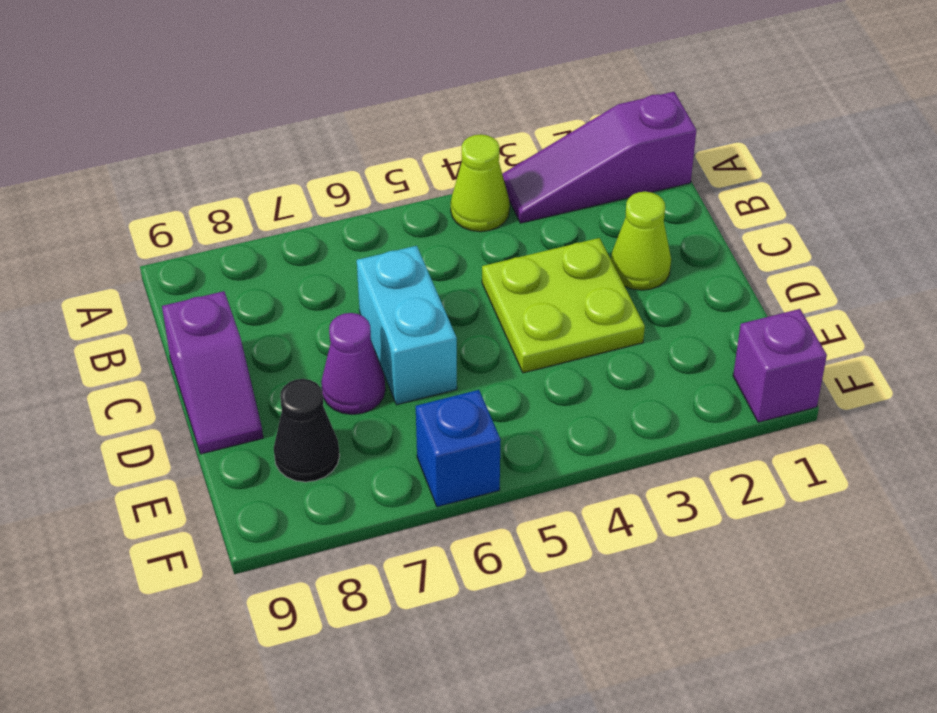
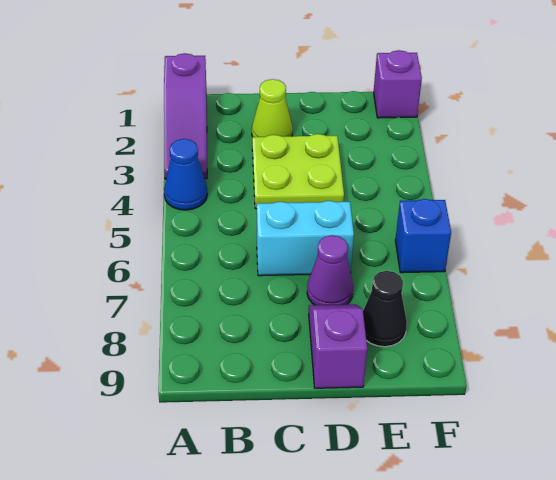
lime 1x1 cone [451,134,510,232] -> blue 1x1 cone [164,139,207,210]
purple 1x2 slope [162,291,263,454] -> purple 1x2 slope turned to [309,304,367,388]

